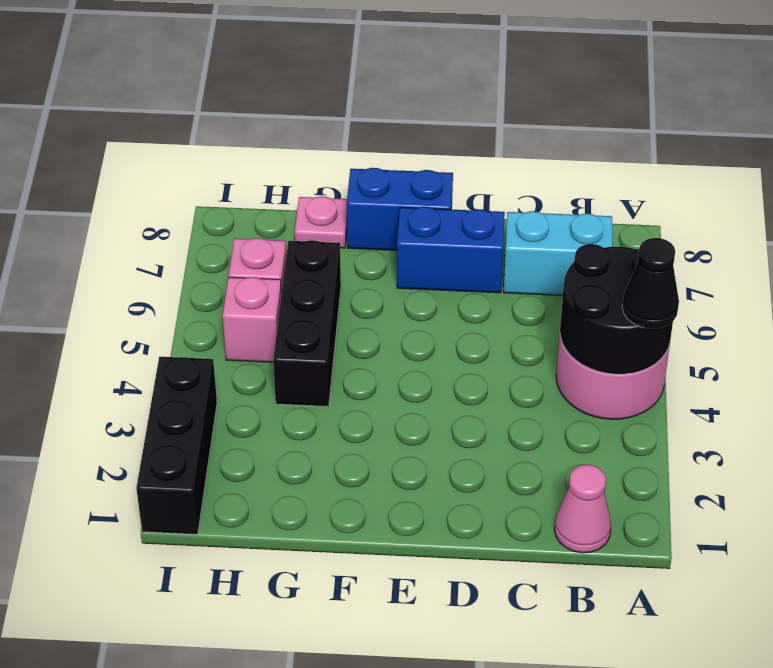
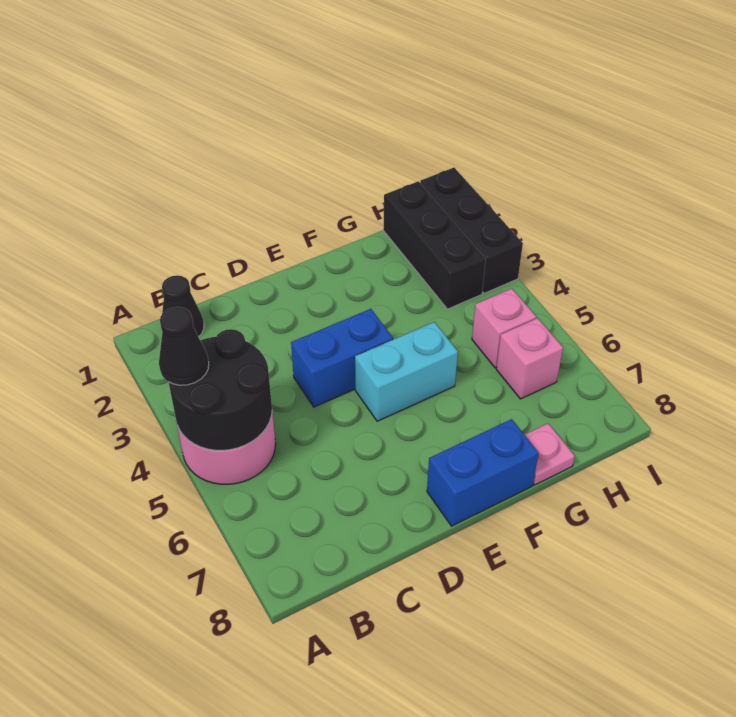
pink 1x1 cone [555,465,611,553] -> black 1x1 cone [162,275,204,337]
cyan 1x2 brick [504,211,613,295] -> cyan 1x2 brick moved to [355,322,458,421]
blue 1x2 brick [397,207,505,293] -> blue 1x2 brick moved to [291,309,393,407]
black 1x3 brick [273,240,341,406] -> black 1x3 brick moved to [383,181,486,309]

